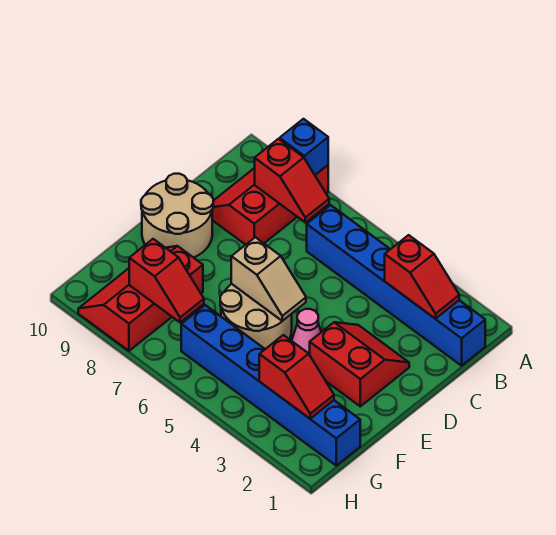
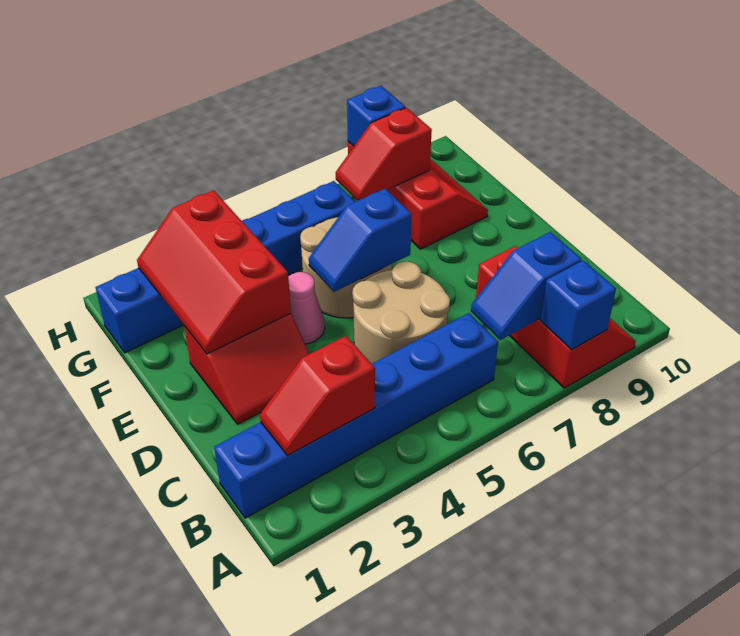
red 1x2 slope [255,139,329,222] -> blue 1x2 slope [471,232,582,340]
tan 2x2 round brick [141,174,213,258] -> tan 2x2 round brick moved to [352,261,450,364]
tan 1x2 slope [231,237,306,321] -> blue 1x2 slope [309,189,412,292]
red 1x2 slope [259,335,334,419] -> red 2x3 slope [137,190,291,354]
none -> blue 1x1 brick [347,86,405,147]

